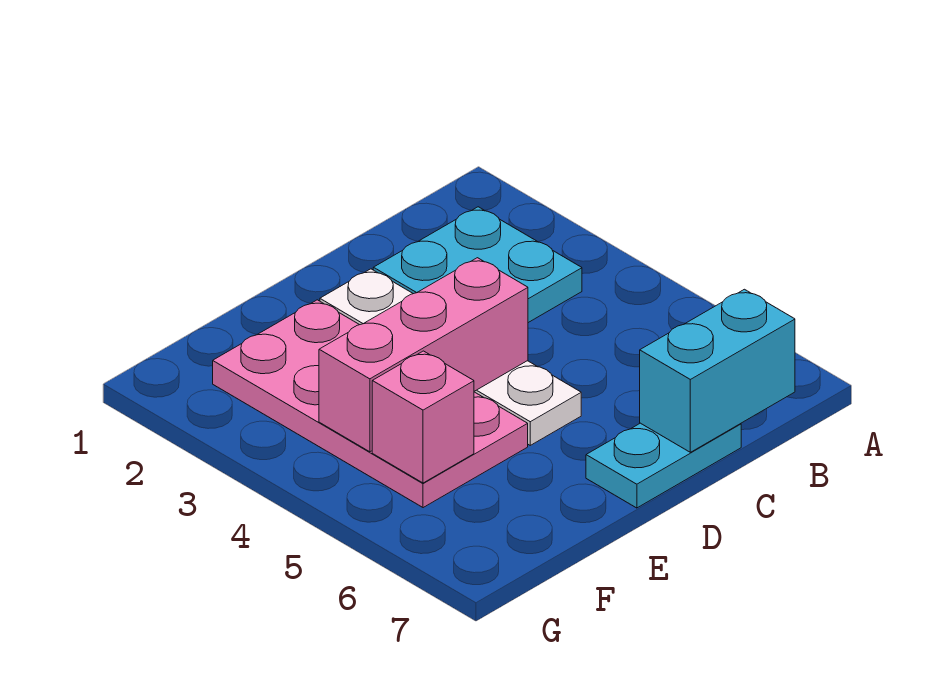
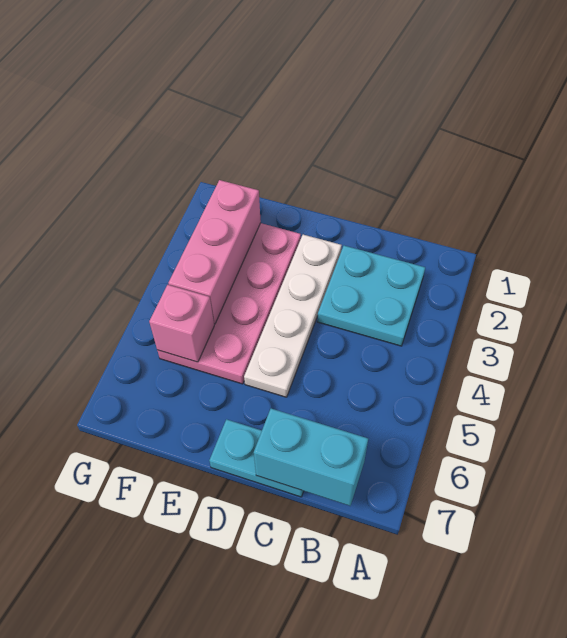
pink 1x3 brick [319,258,528,452] -> pink 1x3 brick turned to [168,180,261,324]

